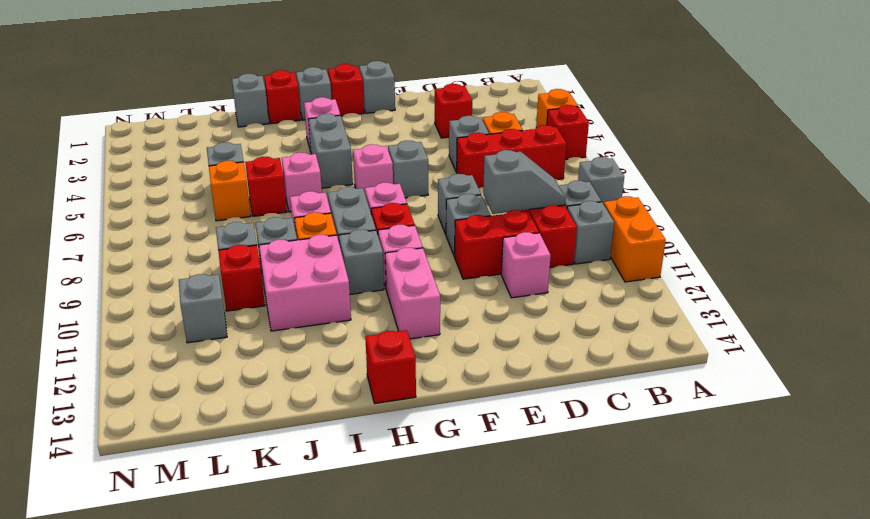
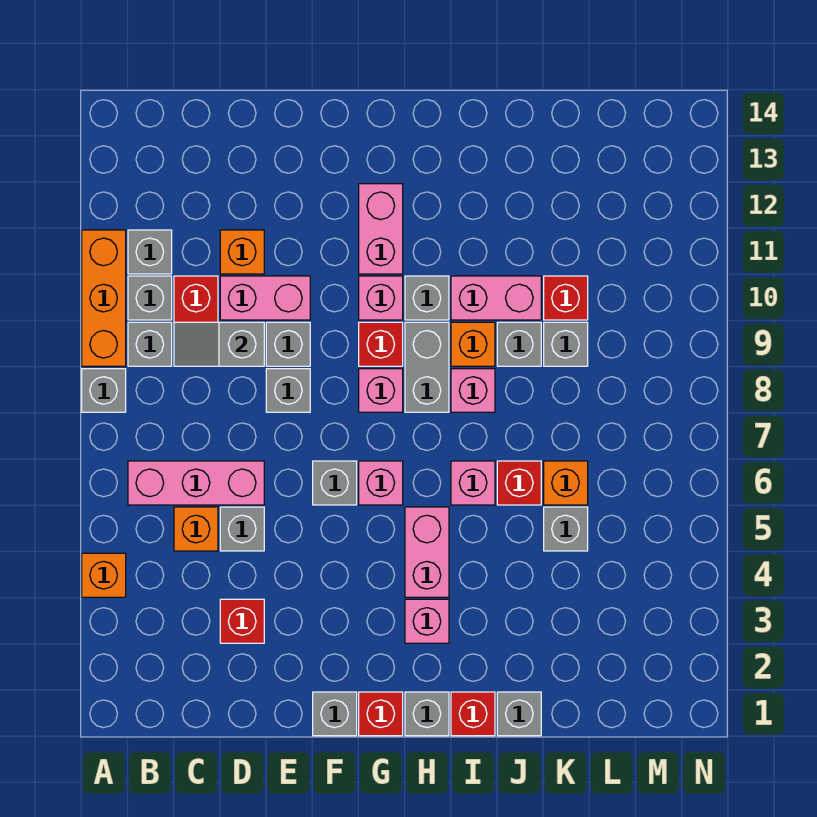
red 1x1 brick [547,105,589,160] -> none
orange 1x2 brick [604,196,666,282] -> orange 1x3 brick [82,230,126,366]
red 1x3 brick [457,125,566,188] -> pink 1x3 brick [128,461,264,505]
red 1x2 brick [455,210,539,279] -> pink 1x2 brick [220,276,310,320]
pink 1x1 brick [501,232,551,298] -> orange 1x1 brick [220,230,264,274]
grey 1x2 brick [308,114,353,188] -> pink 1x2 brick [405,507,449,597]
red 1x1 brick [365,330,416,403] -> none
pink 2x2 brick [259,235,351,331] -> pink 1x2 brick [451,276,541,320]
grey 1x1 brick [179,274,227,343] -> grey 1x1 brick moved to [128,230,172,274]

